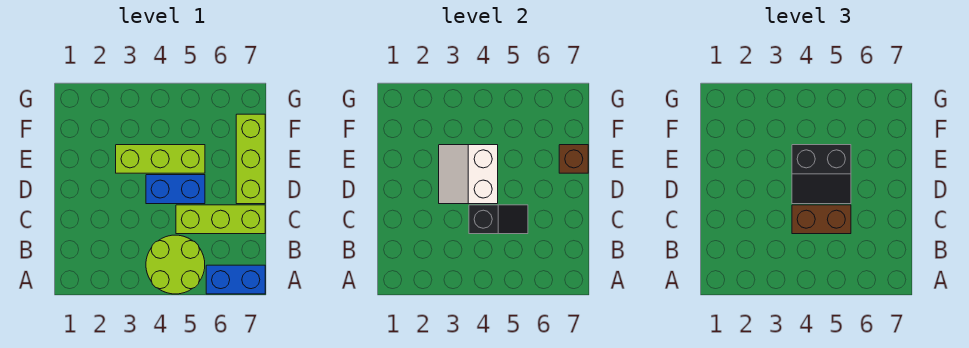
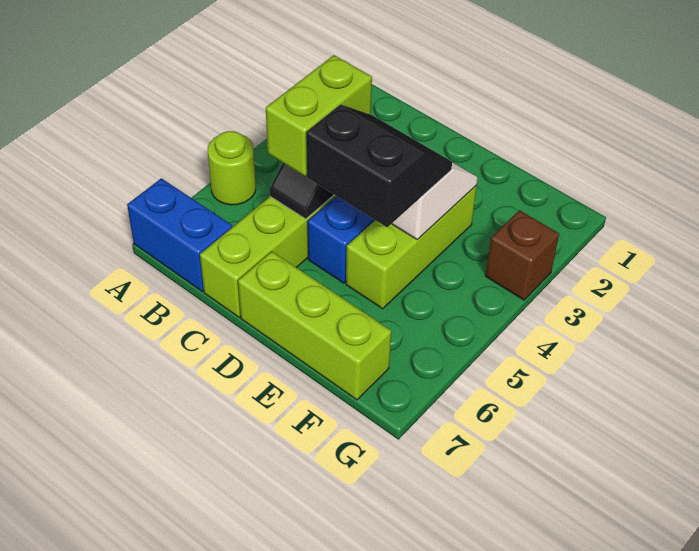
lime 2x2 round brick [146,235,205,294] -> lime 1x1 round brick [208,131,256,205]
blue 1x2 brick [206,265,265,294] -> blue 1x2 brick turned to [127,178,232,292]
brown 1x2 brick [792,205,851,234] -> lime 1x2 brick [266,55,372,176]
black 2x2 slope [792,145,851,204] -> black 2x2 slope turned to [306,105,452,227]
brown 1x1 brick [559,145,588,173] -> brown 1x1 brick moved to [486,210,559,300]

